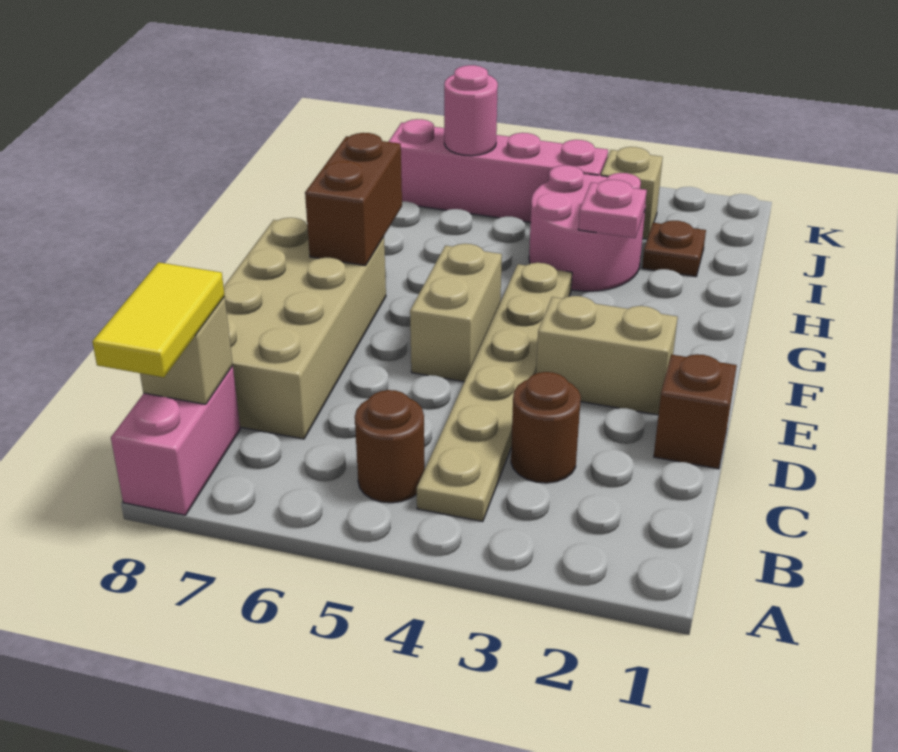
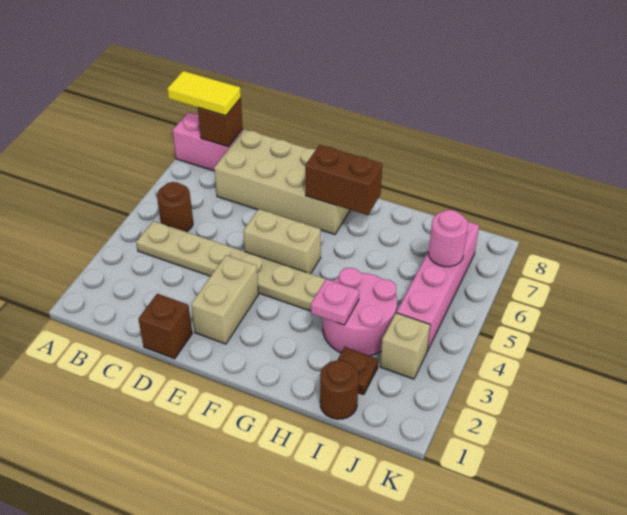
tan 1x1 brick [140,297,233,404] -> brown 1x1 brick [198,98,243,147]
brown 1x1 round brick [511,372,581,483] -> brown 1x1 round brick moved to [320,360,359,419]

